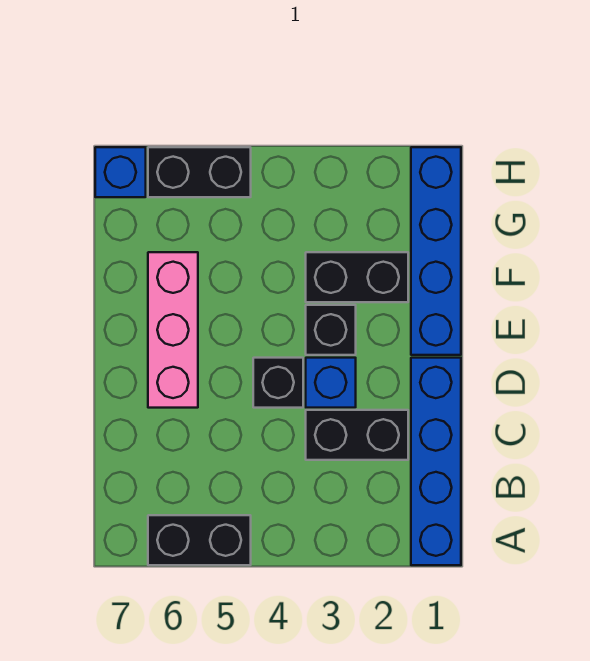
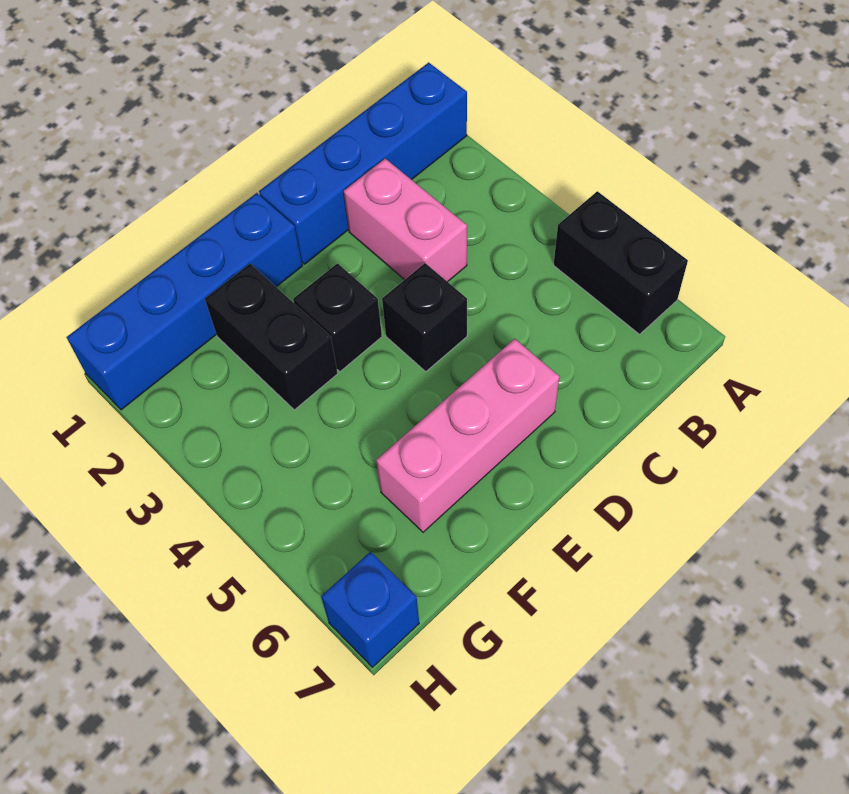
black 1x2 brick [306,410,408,460] -> pink 1x2 brick [344,159,467,282]
blue 1x1 brick [306,358,356,408] -> none
black 1x2 brick [148,147,251,197] -> none

